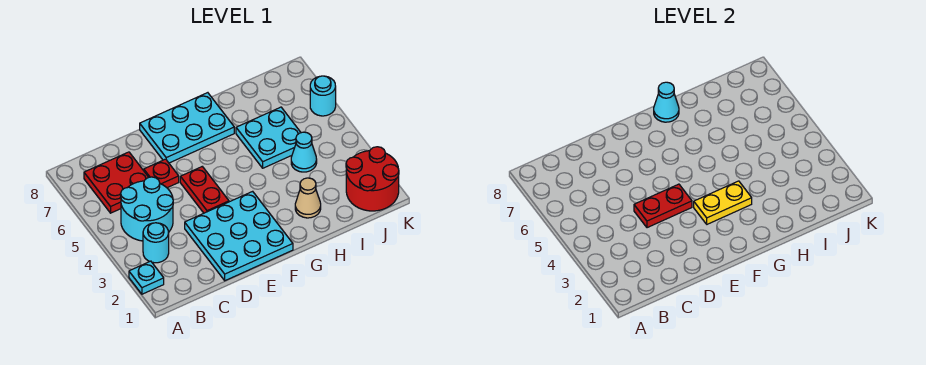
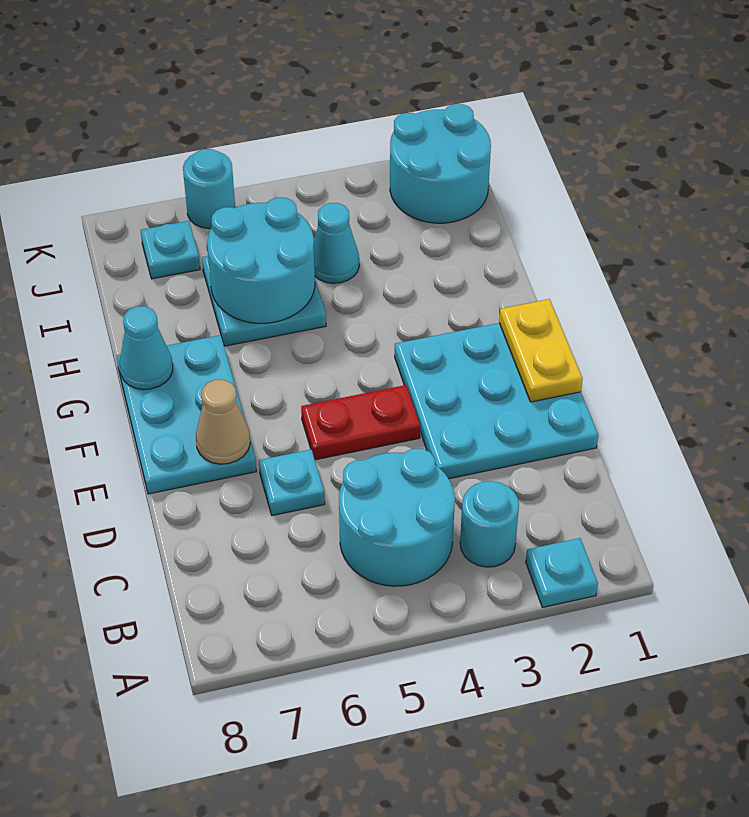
red 2x2 plate [84,152,149,213] -> none
red 1x2 plate [634,184,692,228] -> none
red 1x1 plate [144,159,179,188] -> cyan 1x1 plate [259,450,325,516]
yellow 1x2 plate [694,181,752,224] -> yellow 1x2 plate moved to [499,299,583,402]
tan 1x1 cone [295,178,321,218] -> tan 1x1 cone moved to [196,380,250,464]
none -> cyan 2x2 round brick [207,198,315,323]
red 2x2 round brick [346,147,399,211] -> cyan 2x2 round brick [390,104,491,223]
none -> cyan 1x1 plate [141,221,200,279]

